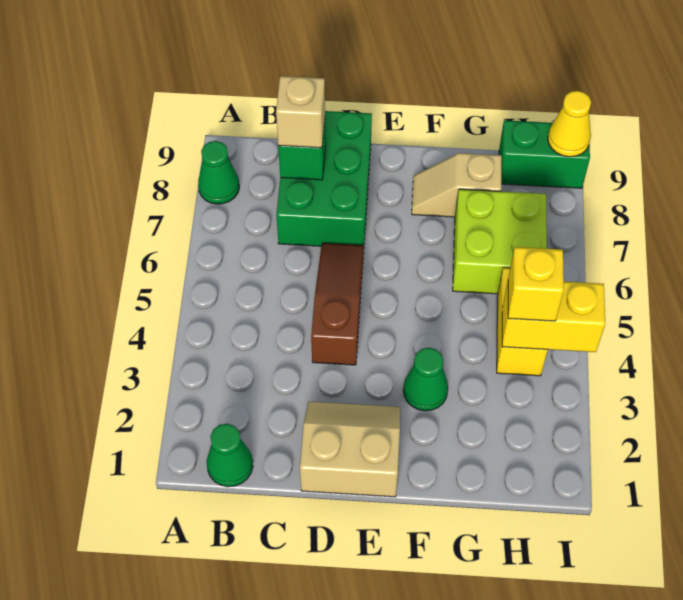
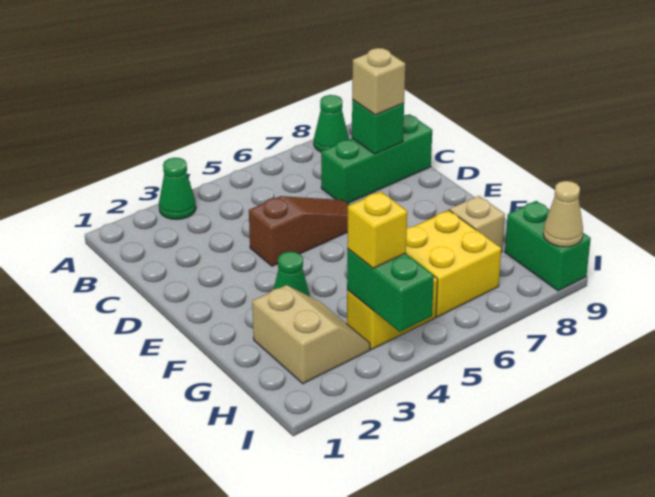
green 1x1 cone [207,424,253,487] -> green 1x1 cone moved to [159,158,196,220]
green 2x3 brick [276,111,372,246] -> green 1x3 brick [321,114,432,203]
tan 2x2 slope [300,402,400,497] -> tan 2x2 slope moved to [252,285,370,384]
lime 2x2 brick [453,189,547,294] -> yellow 2x2 brick [406,210,501,317]
yellow 1x2 brick [502,282,605,352] -> green 1x2 brick [347,249,434,332]
yellow 1x1 cone [548,91,591,157] -> tan 1x1 cone [543,181,583,247]

